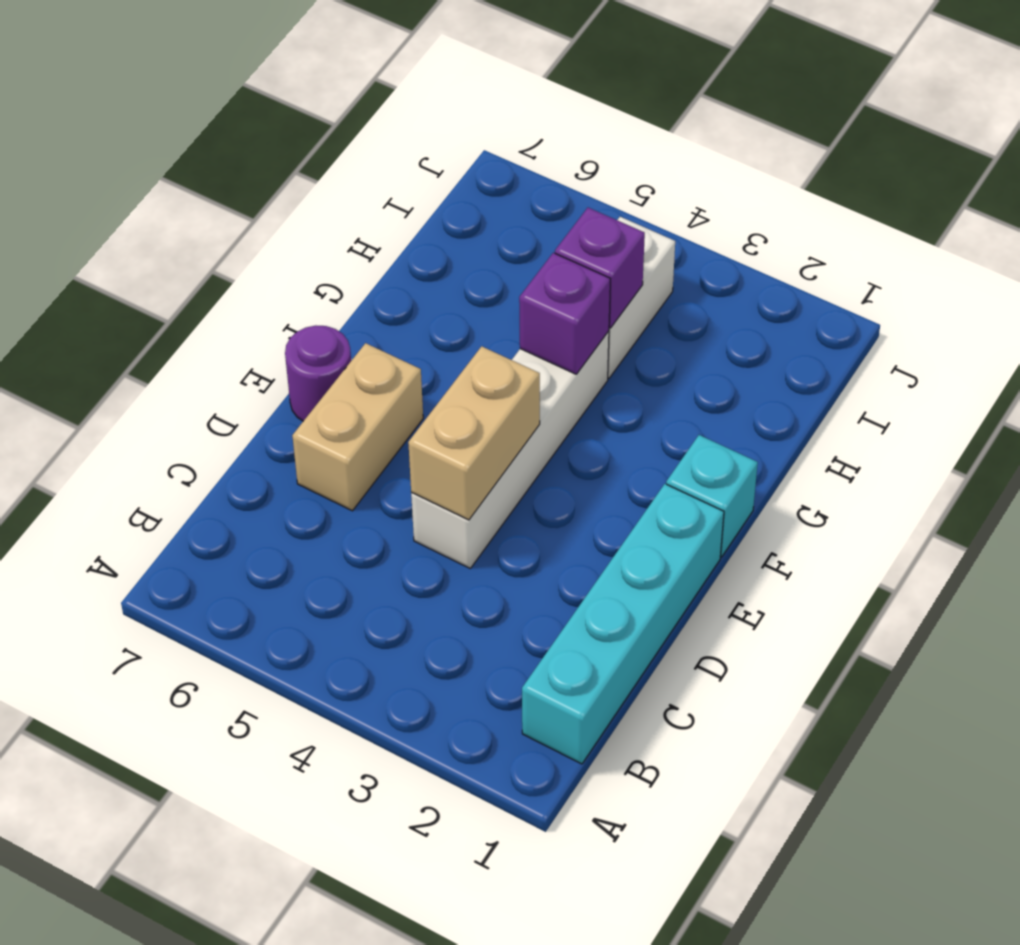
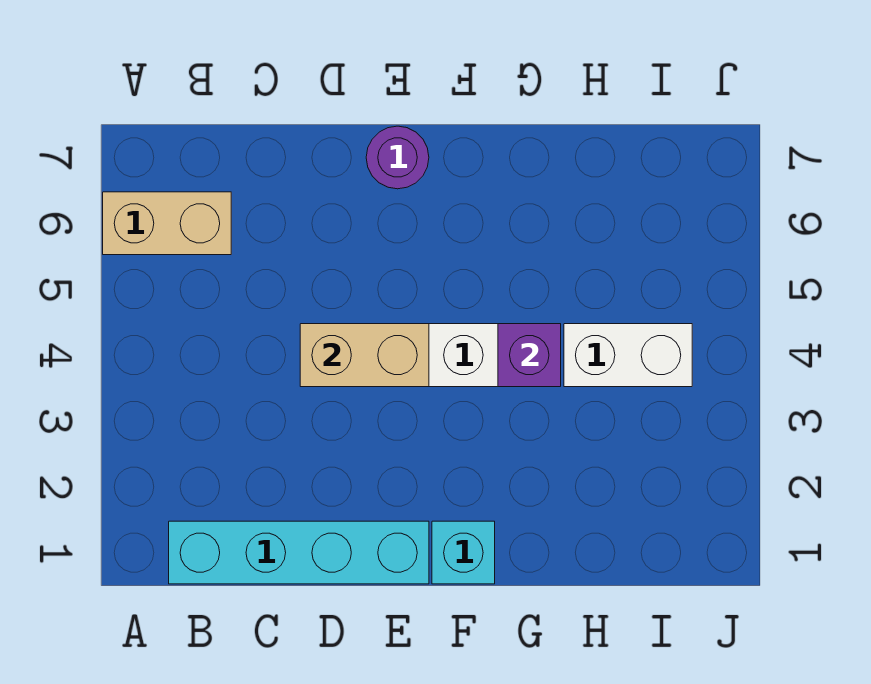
tan 1x2 brick [292,343,423,511] -> tan 1x2 brick moved to [103,192,231,255]
purple 1x1 brick [555,208,645,328] -> none

